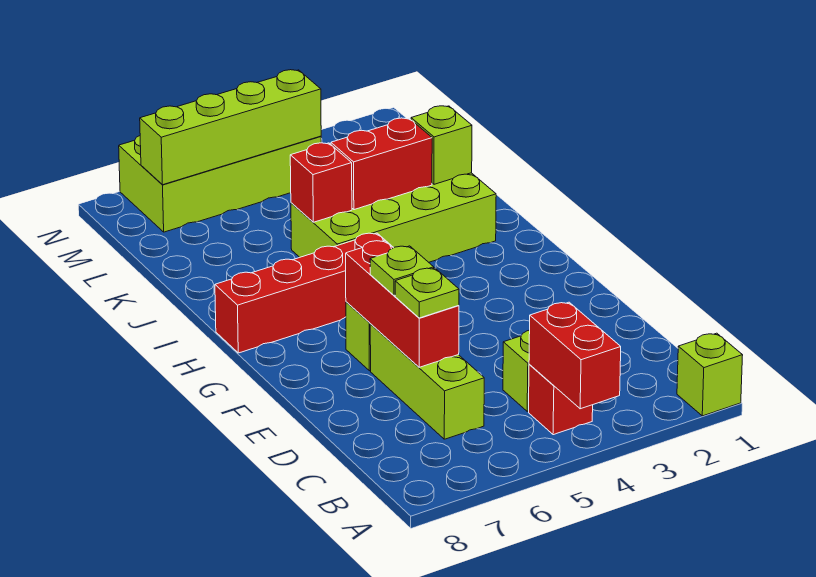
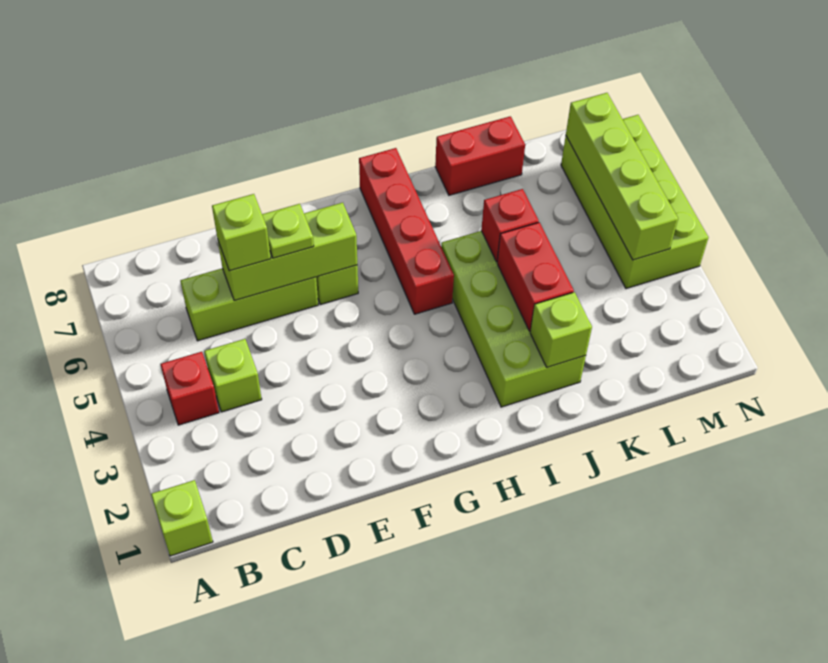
red 1x2 brick [529,302,621,409] -> red 1x2 brick moved to [435,116,525,195]
red 1x3 brick [346,241,459,367] -> lime 1x3 brick [218,203,357,301]
lime 1x1 plate [395,268,459,318] -> lime 1x1 brick [212,194,271,271]

